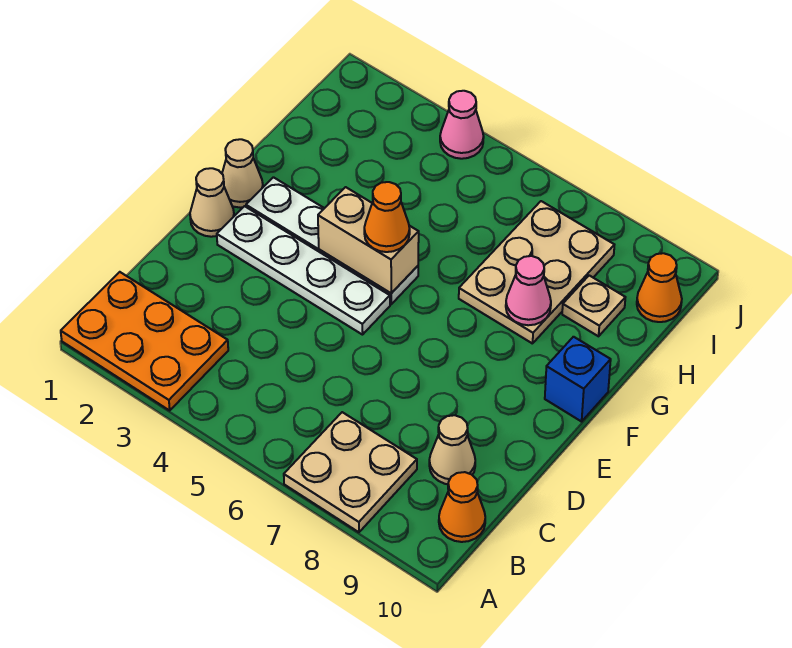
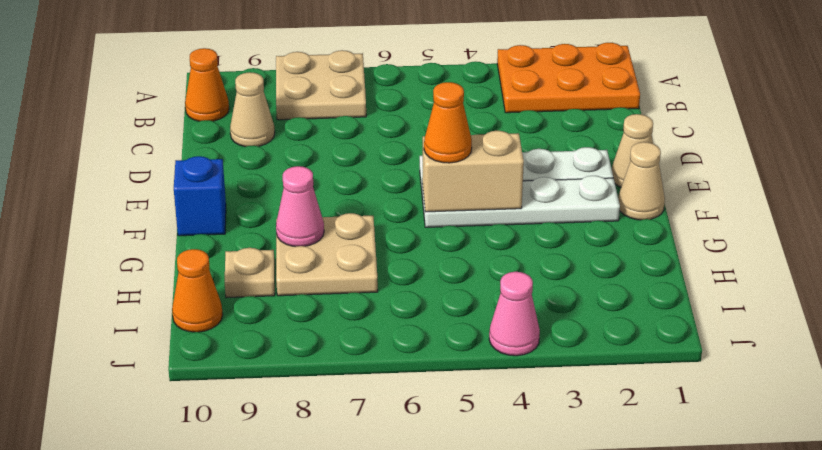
tan 2x3 plate [459,201,614,344] -> tan 2x2 plate [276,213,378,296]

